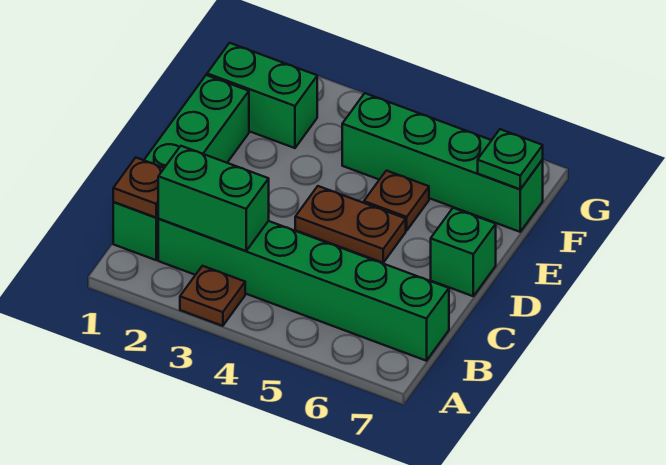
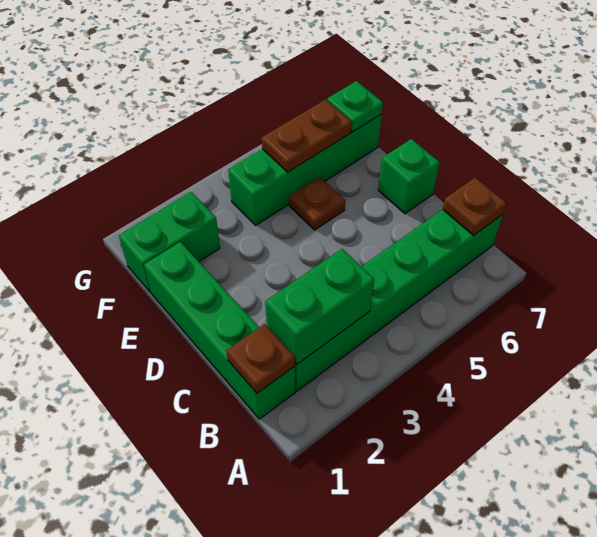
brown 1x1 plate [180,266,245,326] -> brown 1x1 plate moved to [443,178,506,235]
brown 1x2 plate [295,186,406,263] -> brown 1x2 plate moved to [262,100,352,172]

